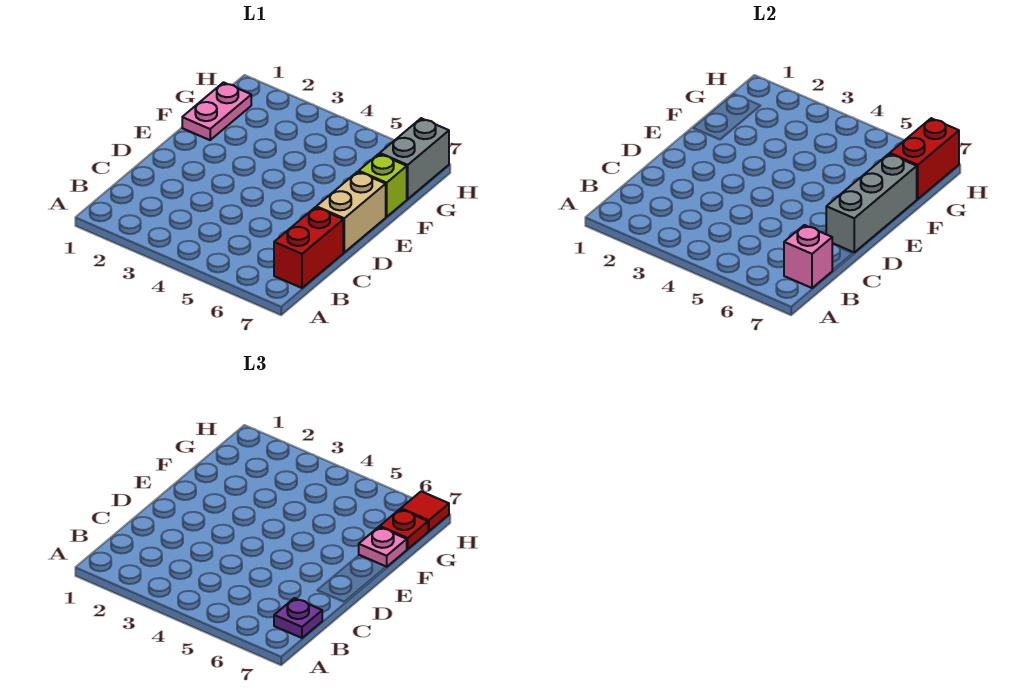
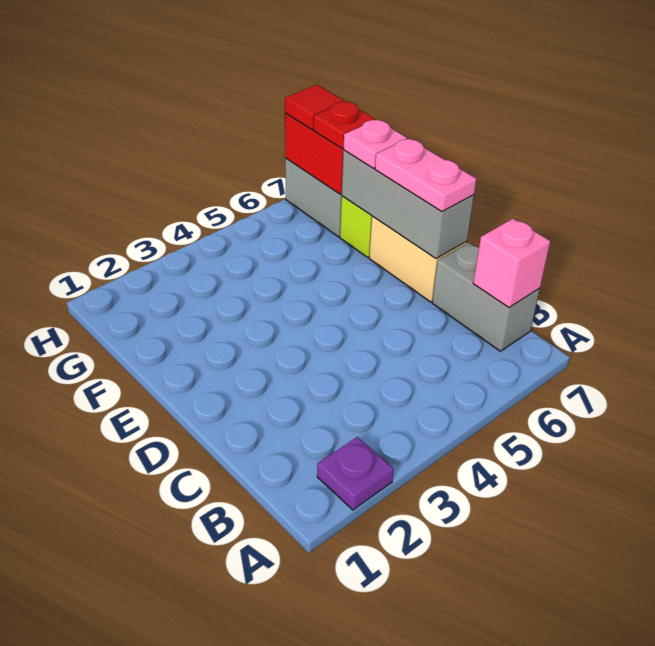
red 1x2 brick [274,207,343,288] -> grey 1x2 brick [432,243,540,351]
purple 1x1 plate [274,598,322,638] -> purple 1x1 plate moved to [317,437,394,510]
pink 1x2 plate [182,82,251,140] -> pink 1x2 plate moved to [375,139,476,211]

